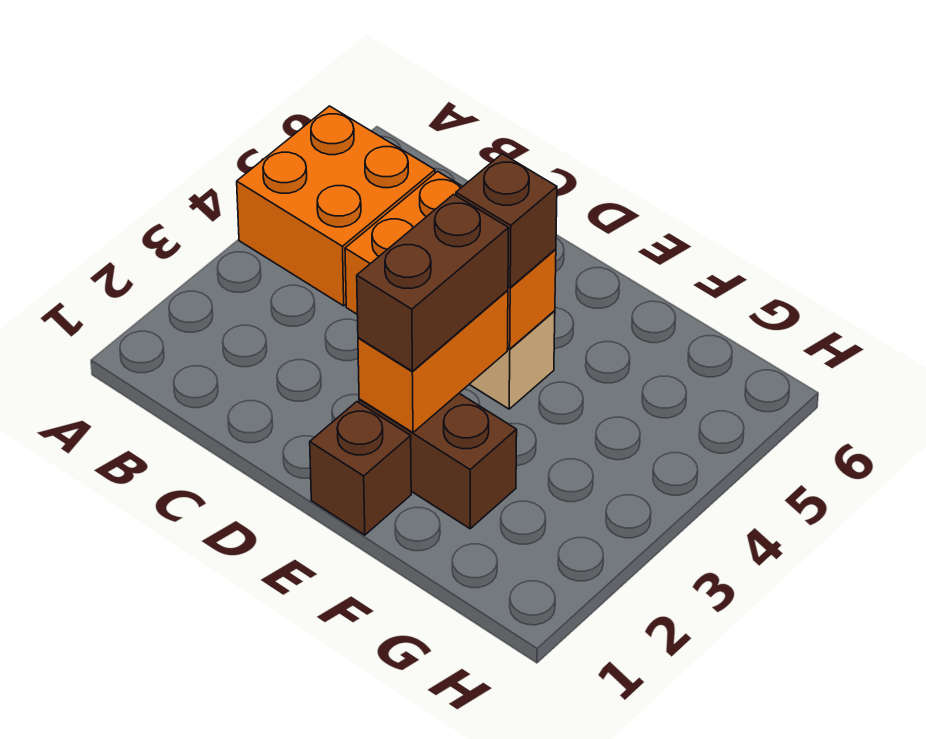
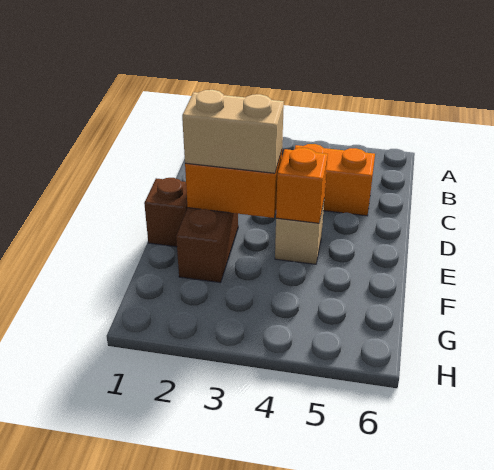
orange 2x2 brick [237,106,435,306] -> none
brown 1x2 brick [357,194,509,371] -> tan 1x2 brick [182,90,284,173]
brown 1x1 brick [456,154,557,287] -> none

